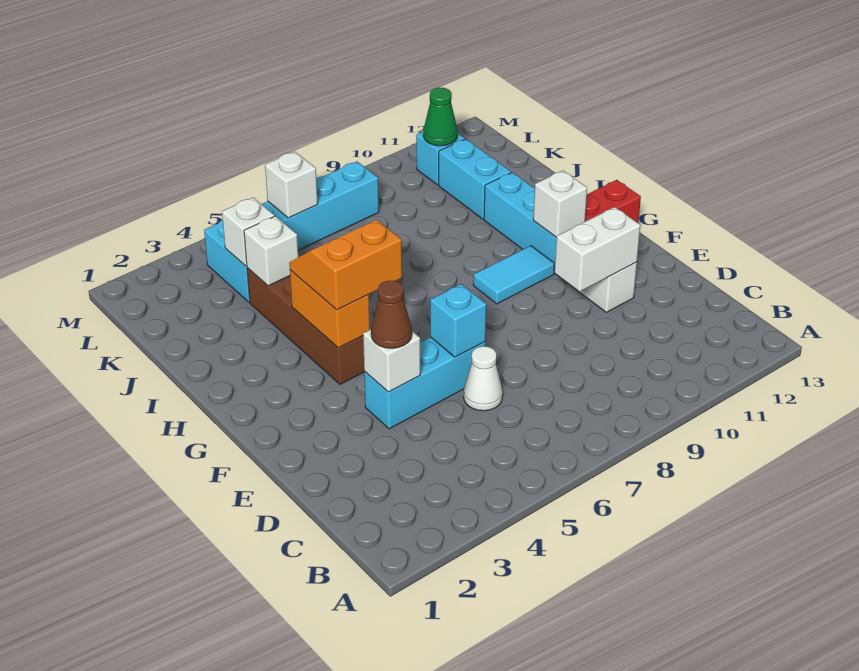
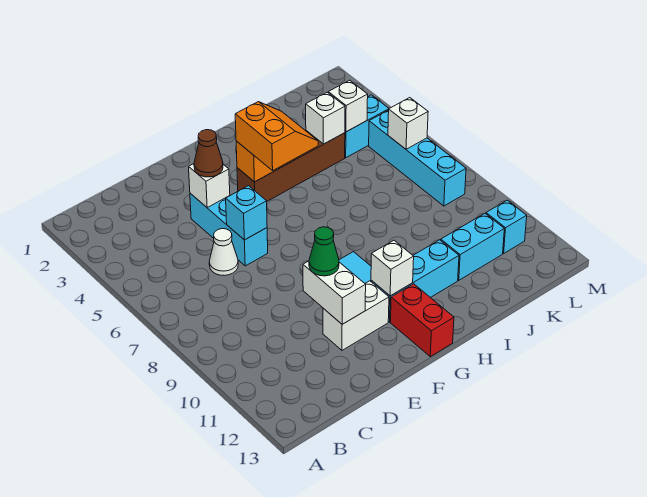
green 1x1 cone [423,88,458,146] -> green 1x1 cone moved to [309,227,339,276]

